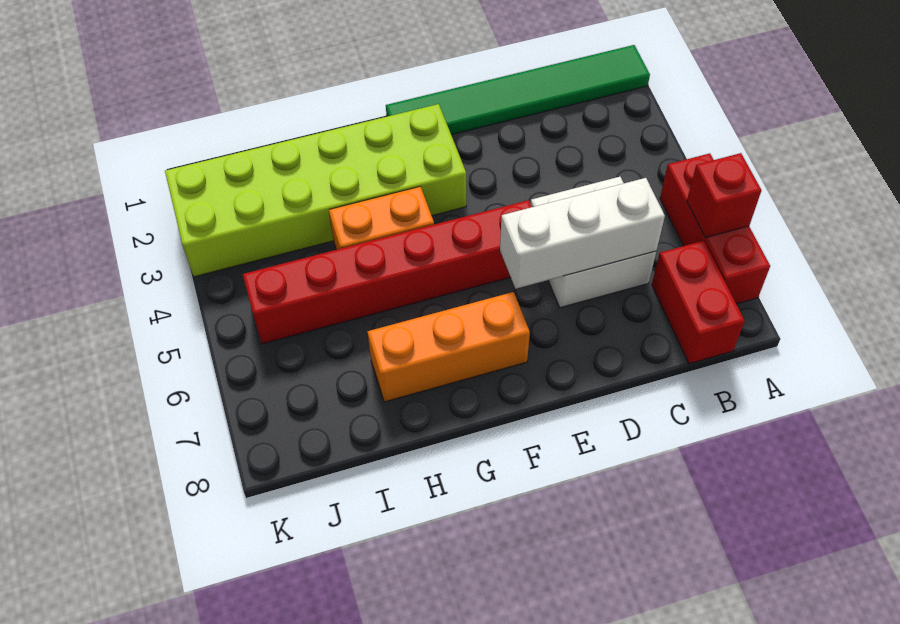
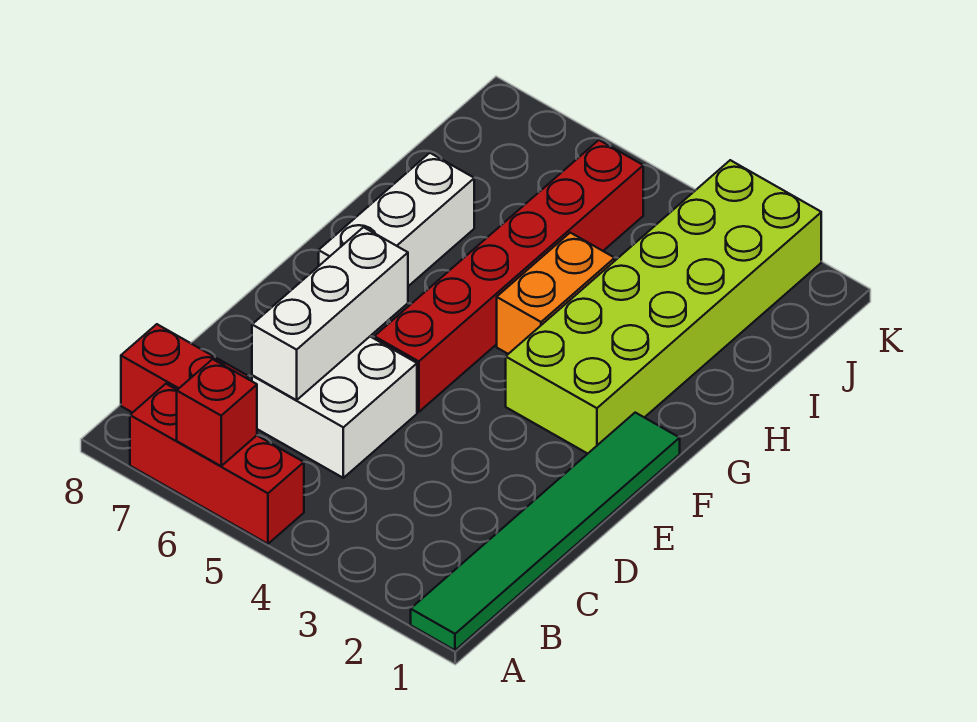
orange 1x3 brick [367,292,530,402] -> white 1x3 brick [319,153,474,286]

